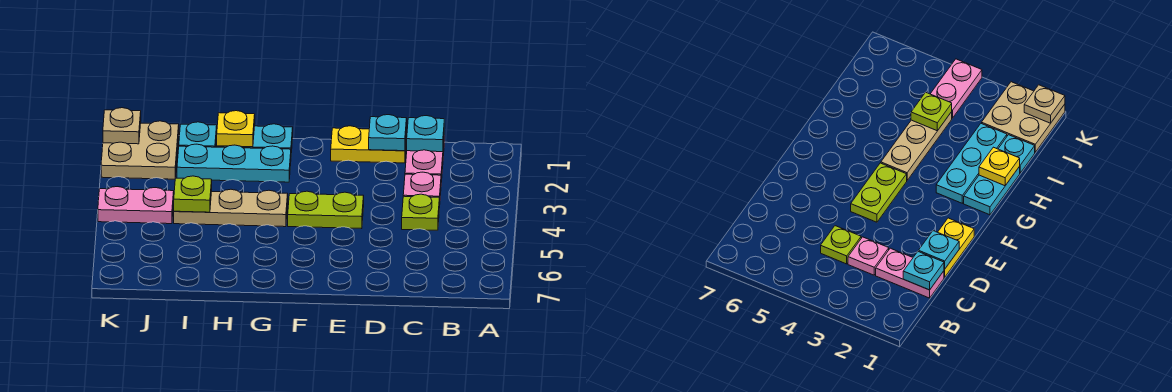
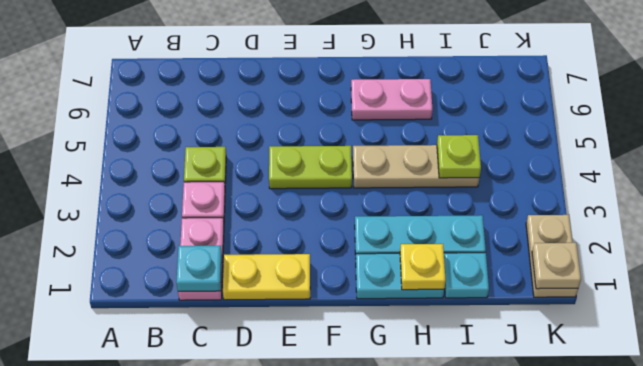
cyan 1x1 plate [369,115,407,151] -> none
tan 2x2 plate [101,121,179,179] -> tan 1x2 plate [526,215,578,297]
pink 1x2 plate [98,187,174,224] -> pink 1x2 plate moved to [351,79,433,120]

